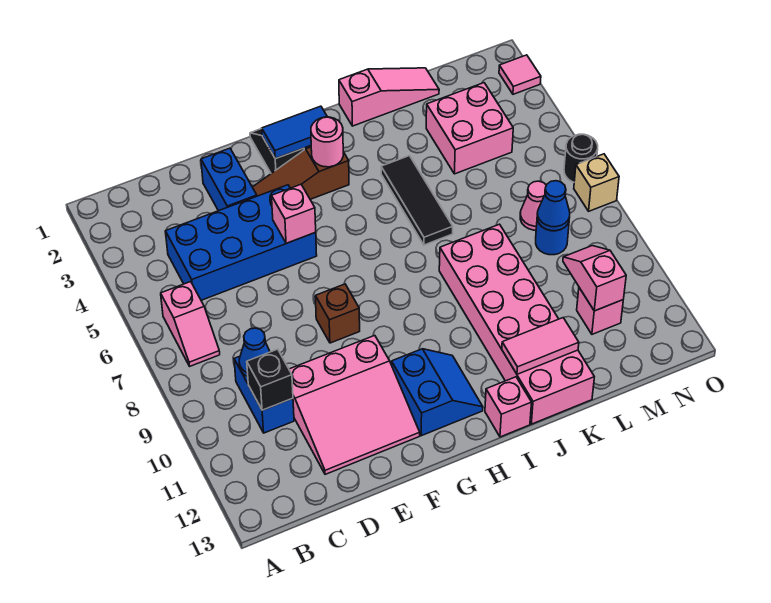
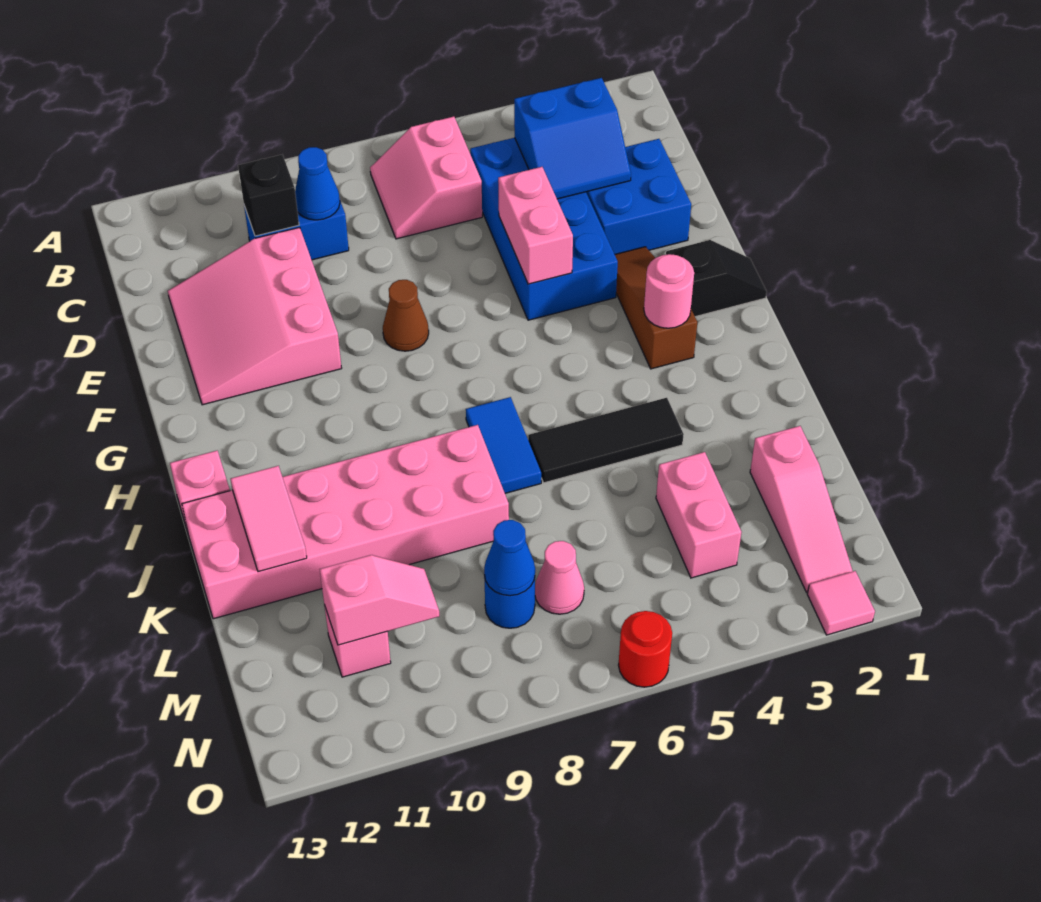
pink 1x2 slope [161,282,220,366] -> pink 2x2 slope [370,117,482,239]
blue 1x2 brick [201,148,257,211] -> blue 2x2 brick [586,139,691,254]
pink 1x1 brick [272,185,316,243] -> pink 1x2 brick [498,167,573,284]
brown 1x1 brick [315,284,360,343] -> brown 1x1 cone [383,280,429,351]
blue 1x2 tile [262,106,327,159] -> blue 1x2 tile moved to [466,397,541,493]
blue 2x2 slope [392,349,483,436] -> blue 2x2 slope moved to [514,78,631,199]
pink 1x3 slope [339,68,439,126] -> pink 1x3 slope moved to [750,426,853,592]
pink 2x2 brick [426,83,513,174] -> pink 1x2 brick [656,452,741,578]
black 1x1 round brick [564,134,598,182] -> red 1x1 round brick [619,611,672,687]
tan 1x1 brick [574,154,619,211] -> none

